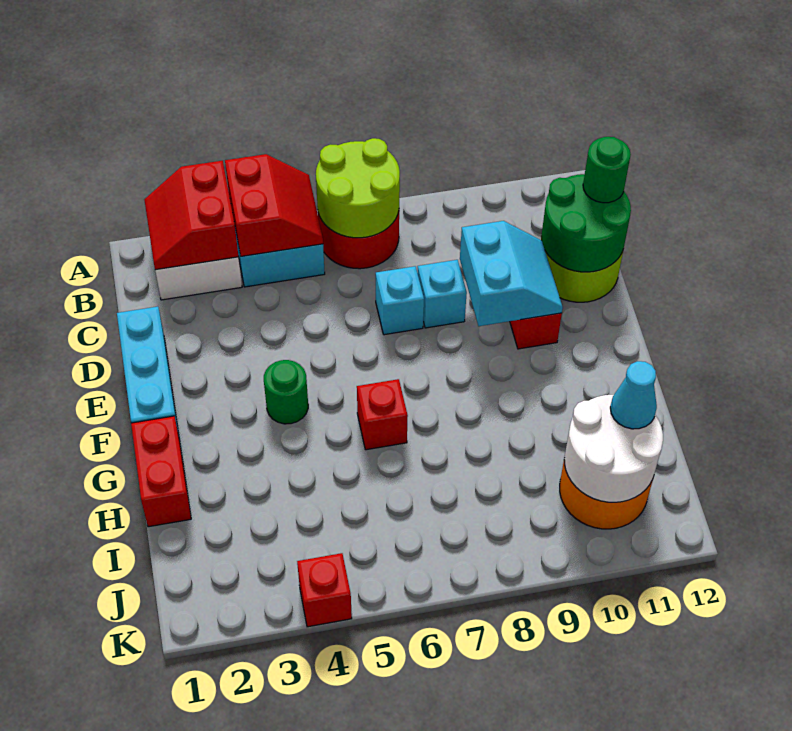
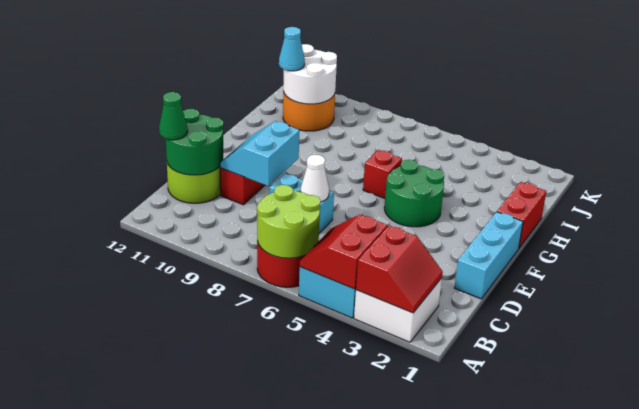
green 1x1 round brick [583,137,631,203] -> green 1x1 cone [159,92,188,140]
none -> white 1x1 cone [301,155,329,202]
green 1x1 round brick [264,360,308,424] -> green 2x2 round brick [384,160,444,227]
red 1x1 brick [297,553,352,627] -> none

